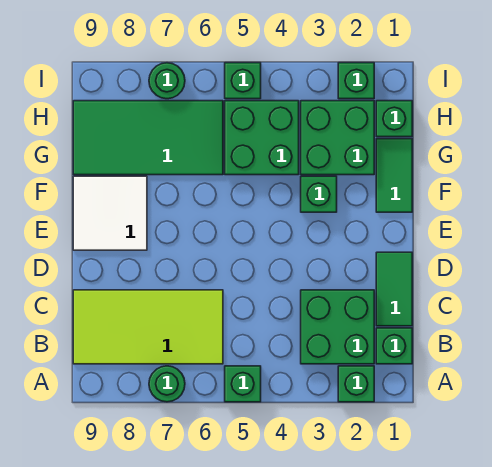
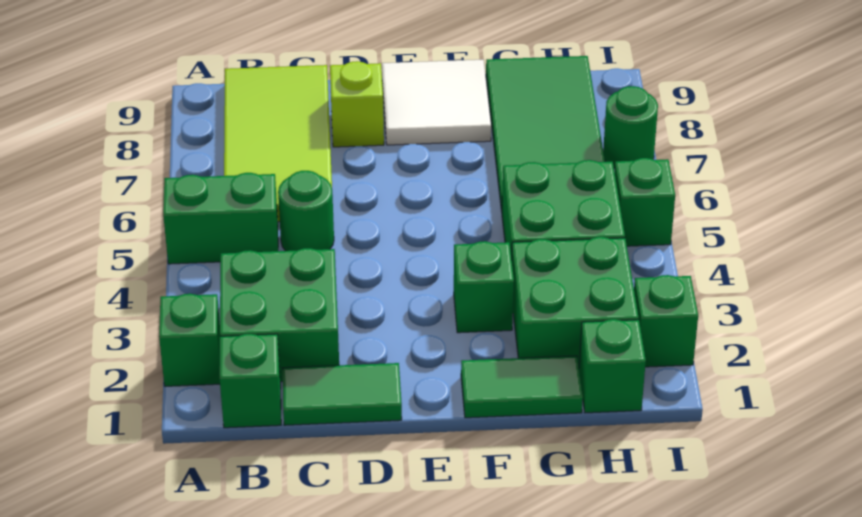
green 1x1 brick [225,366,261,402] -> green 1x2 brick [163,173,278,264]
green 1x1 round brick [149,366,185,402] -> green 1x1 round brick moved to [278,171,334,251]
none -> lime 1x1 brick [330,61,384,147]

